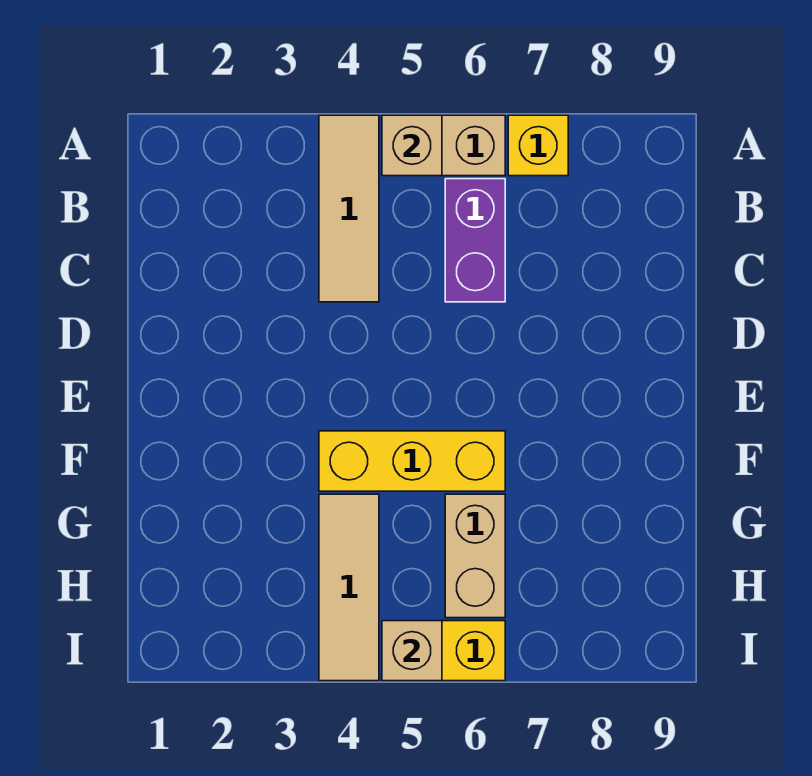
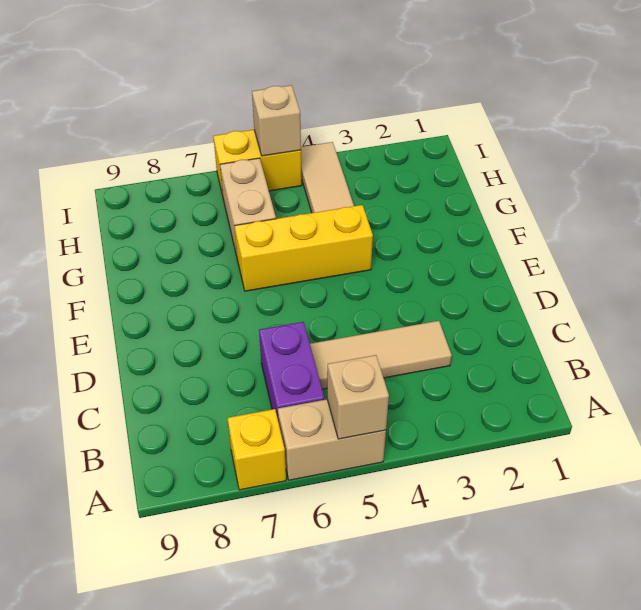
tan 1x3 tile [319,115,379,302] -> tan 1x3 tile turned to [310,321,452,389]

